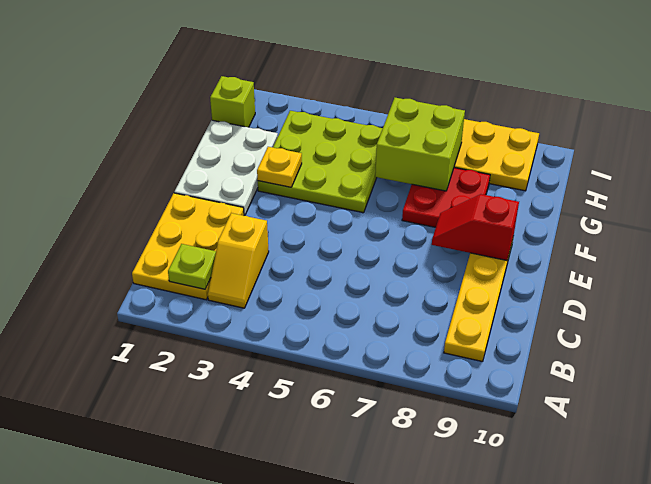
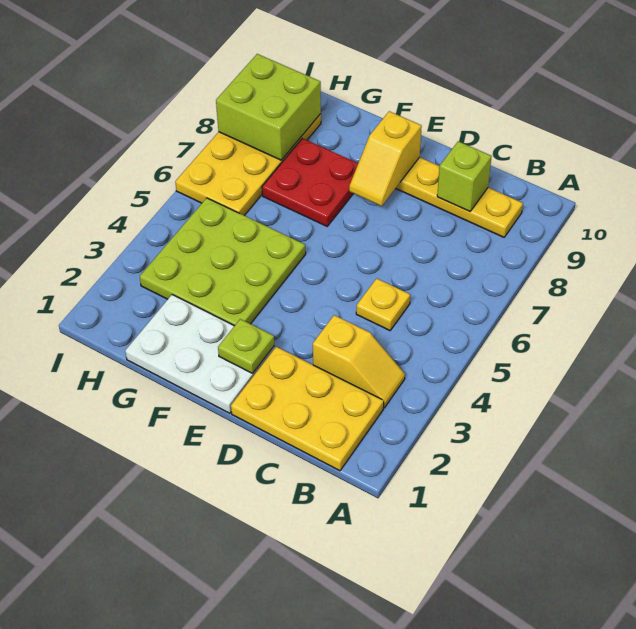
lime 1x1 plate [168,244,216,289] -> lime 1x1 plate moved to [218,319,274,373]
red 1x2 slope [432,194,519,260] -> yellow 1x2 slope [349,111,422,206]
yellow 1x1 plate [257,147,302,187] -> yellow 1x1 plate moved to [356,278,410,331]
lime 2x2 brick [375,98,465,191] -> lime 2x2 brick moved to [216,54,321,160]
lime 1x1 brick [210,76,255,127] -> lime 1x1 brick moved to [437,141,492,211]

